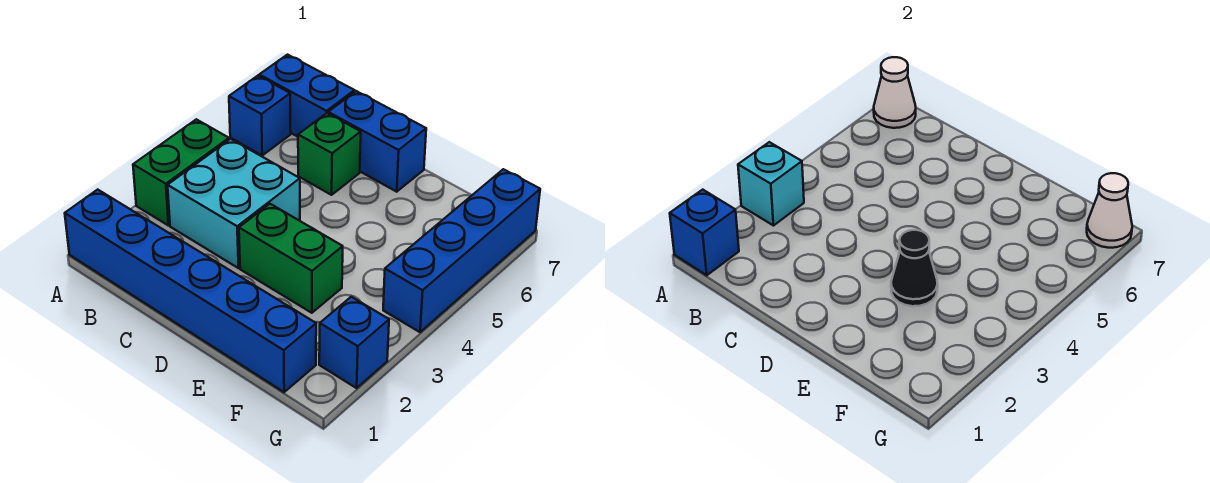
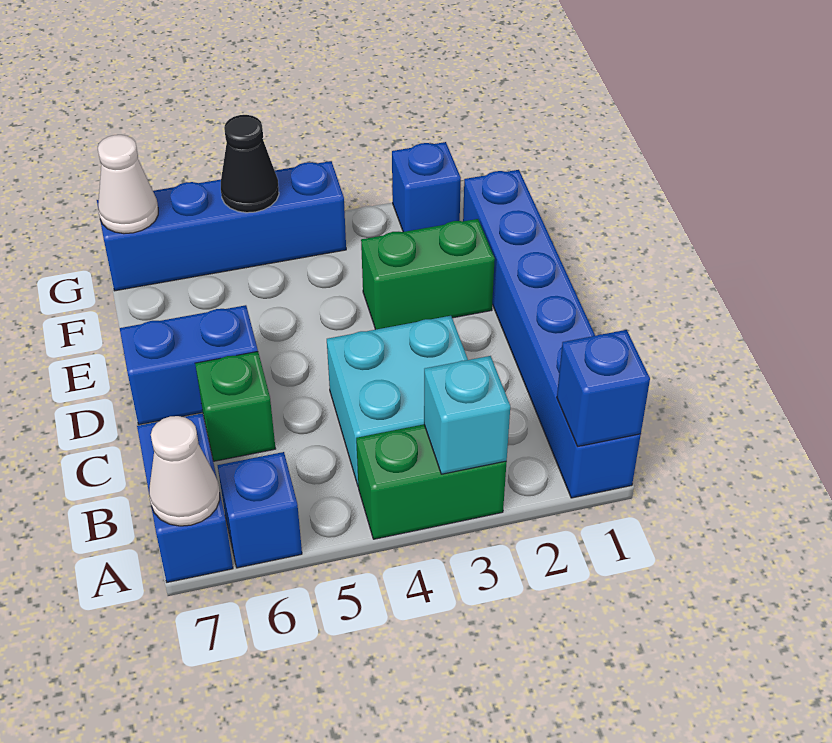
blue 1x2 brick [328,91,426,192] -> blue 1x2 brick turned to [120,305,258,425]
green 1x2 brick [239,204,343,313] -> green 1x2 brick turned to [361,219,495,330]
black 1x1 cone [891,230,938,306] -> black 1x1 cone moved to [221,115,279,213]

